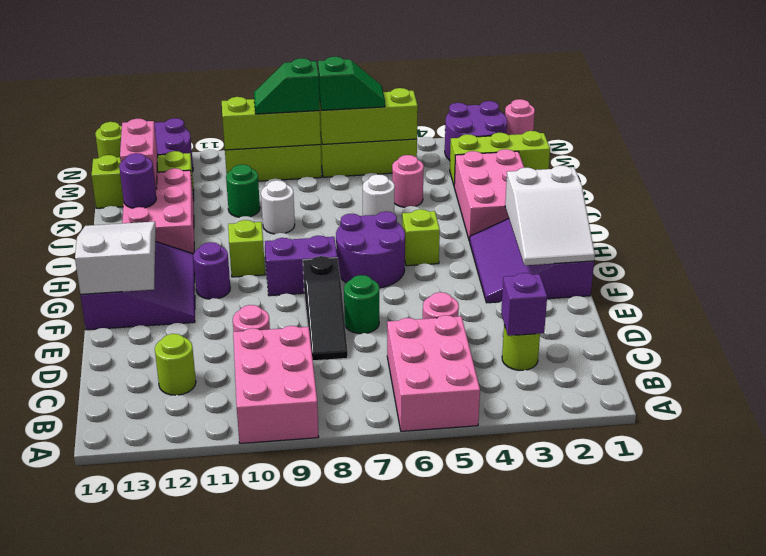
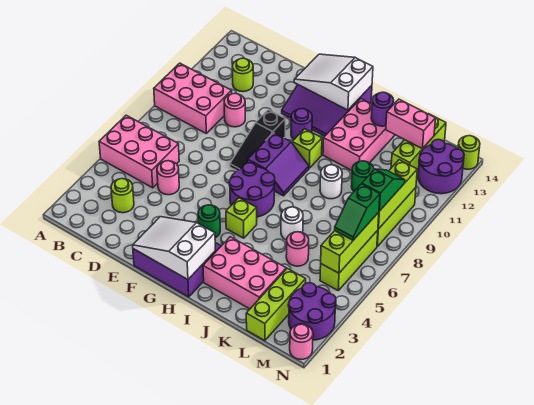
purple 1x1 brick [501,273,547,336] -> none
black 1x3 slope [303,256,348,361] -> black 1x3 slope turned to [230,110,285,171]
green 1x1 round brick [344,275,379,334] -> green 1x1 round brick moved to [198,205,220,238]
white 2x3 slope [75,221,156,294] -> white 2x3 slope turned to [294,54,373,110]
pink 2x3 brick [122,168,194,254] -> pink 2x3 brick turned to [323,99,395,170]

